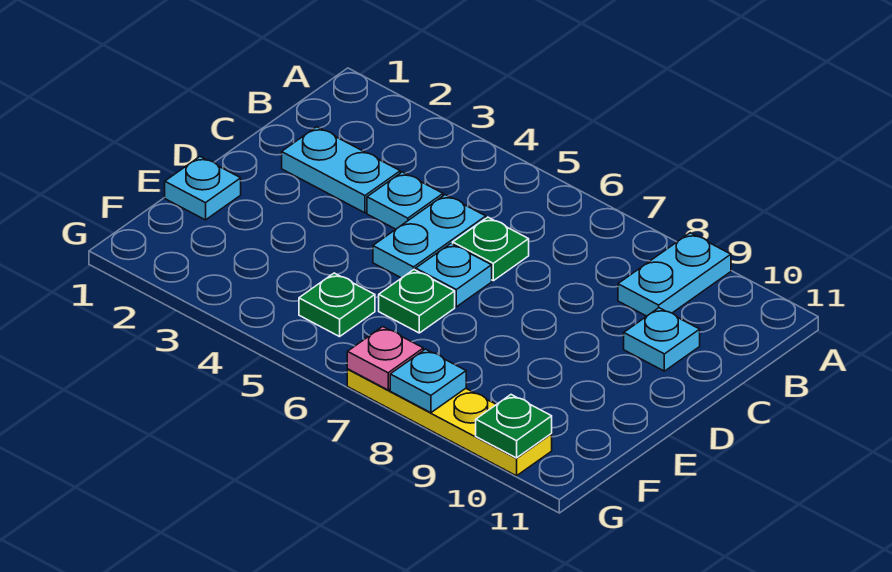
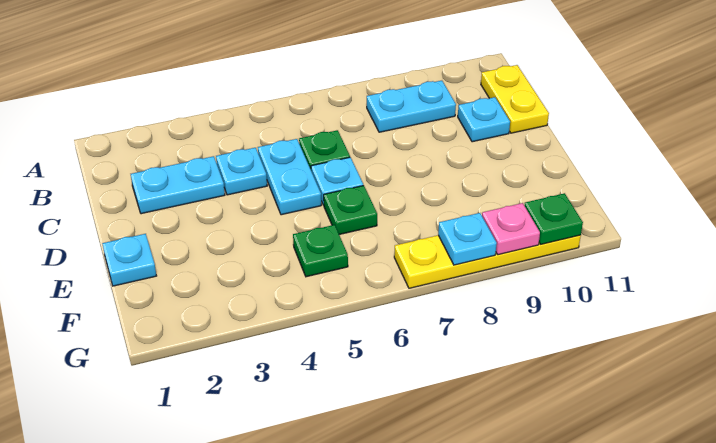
cyan 1x2 plate [618,233,731,316] -> cyan 1x2 plate turned to [367,81,456,132]
none -> yellow 1x2 plate [481,65,549,133]
pink 1x1 plate [347,327,423,390] -> pink 1x1 plate moved to [482,203,540,255]

